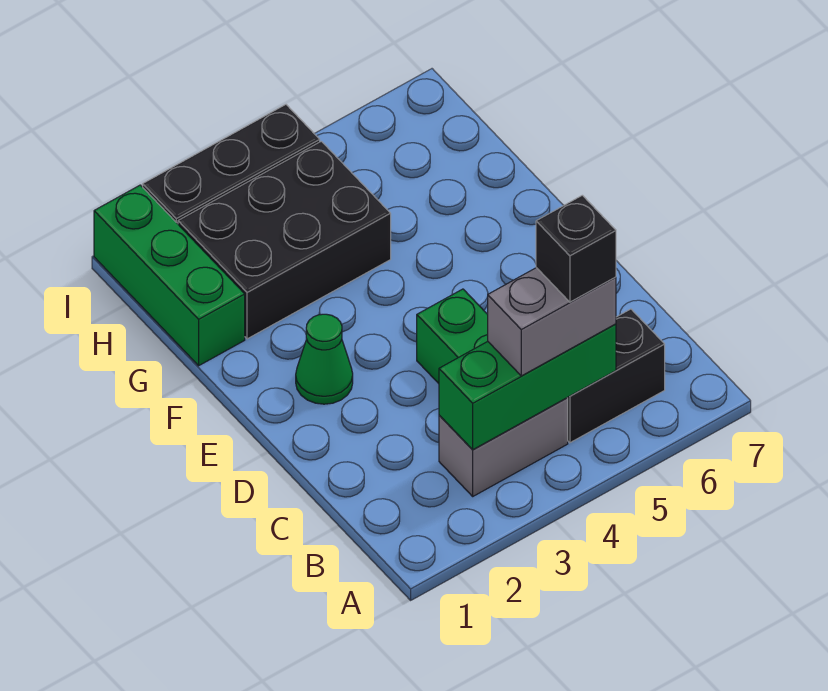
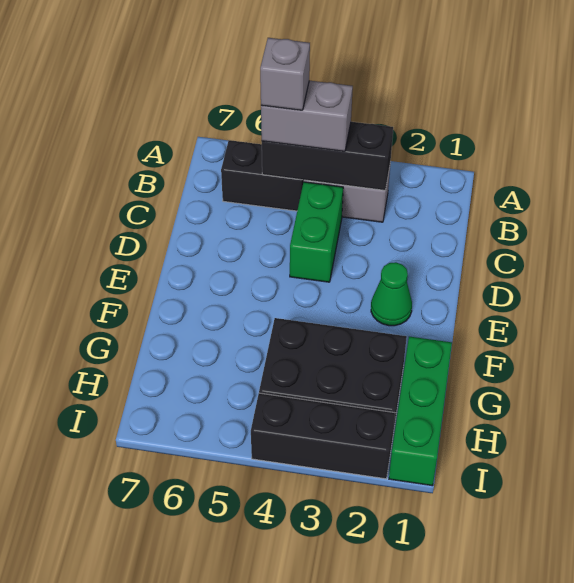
green 1x3 brick [439,324,616,450] -> black 1x3 brick [262,122,393,191]
black 1x1 brick [536,195,616,302] -> grey 1x1 brick [260,38,310,110]

